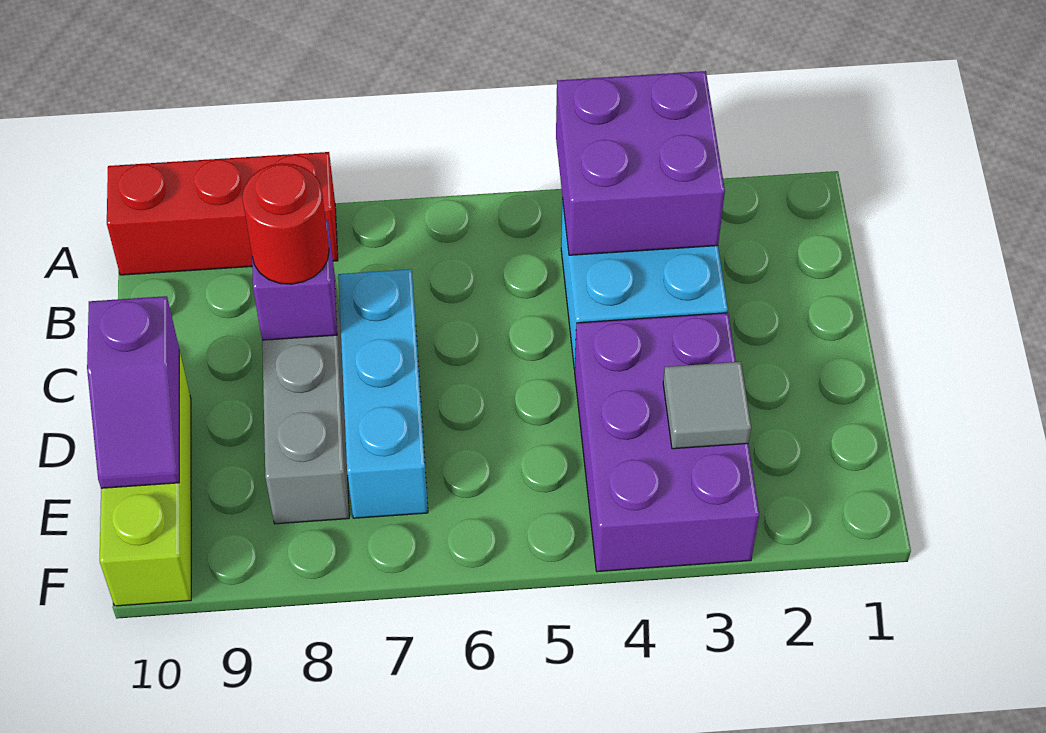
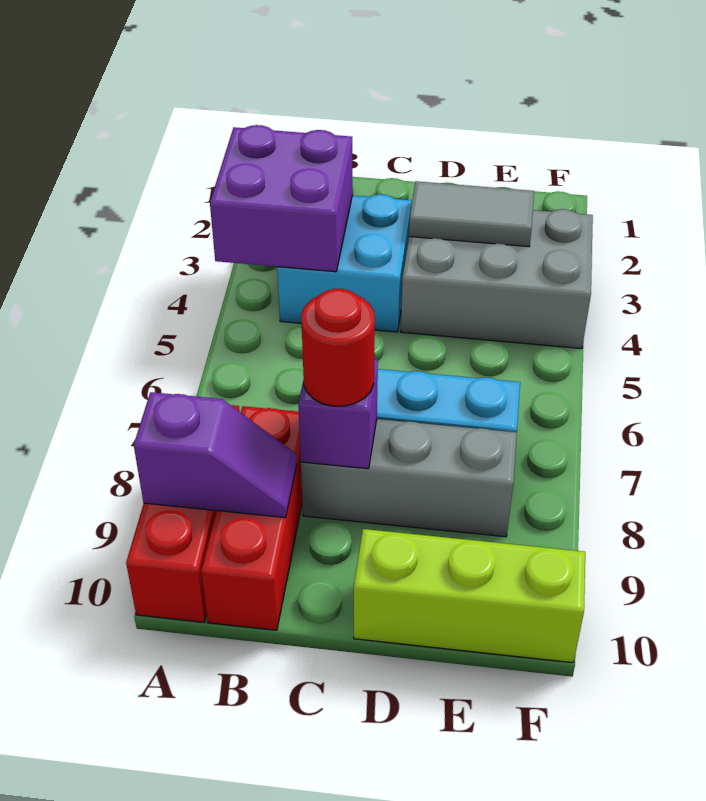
none -> red 1x3 brick [201,406,302,630]
purple 2x3 brick [575,313,759,572] -> grey 2x3 brick [401,209,593,349]
purple 1x2 slope [87,296,179,488] -> purple 1x2 slope moved to [134,392,297,518]
grey 1x1 tile [663,362,751,449] -> grey 1x2 tile [409,181,534,247]

